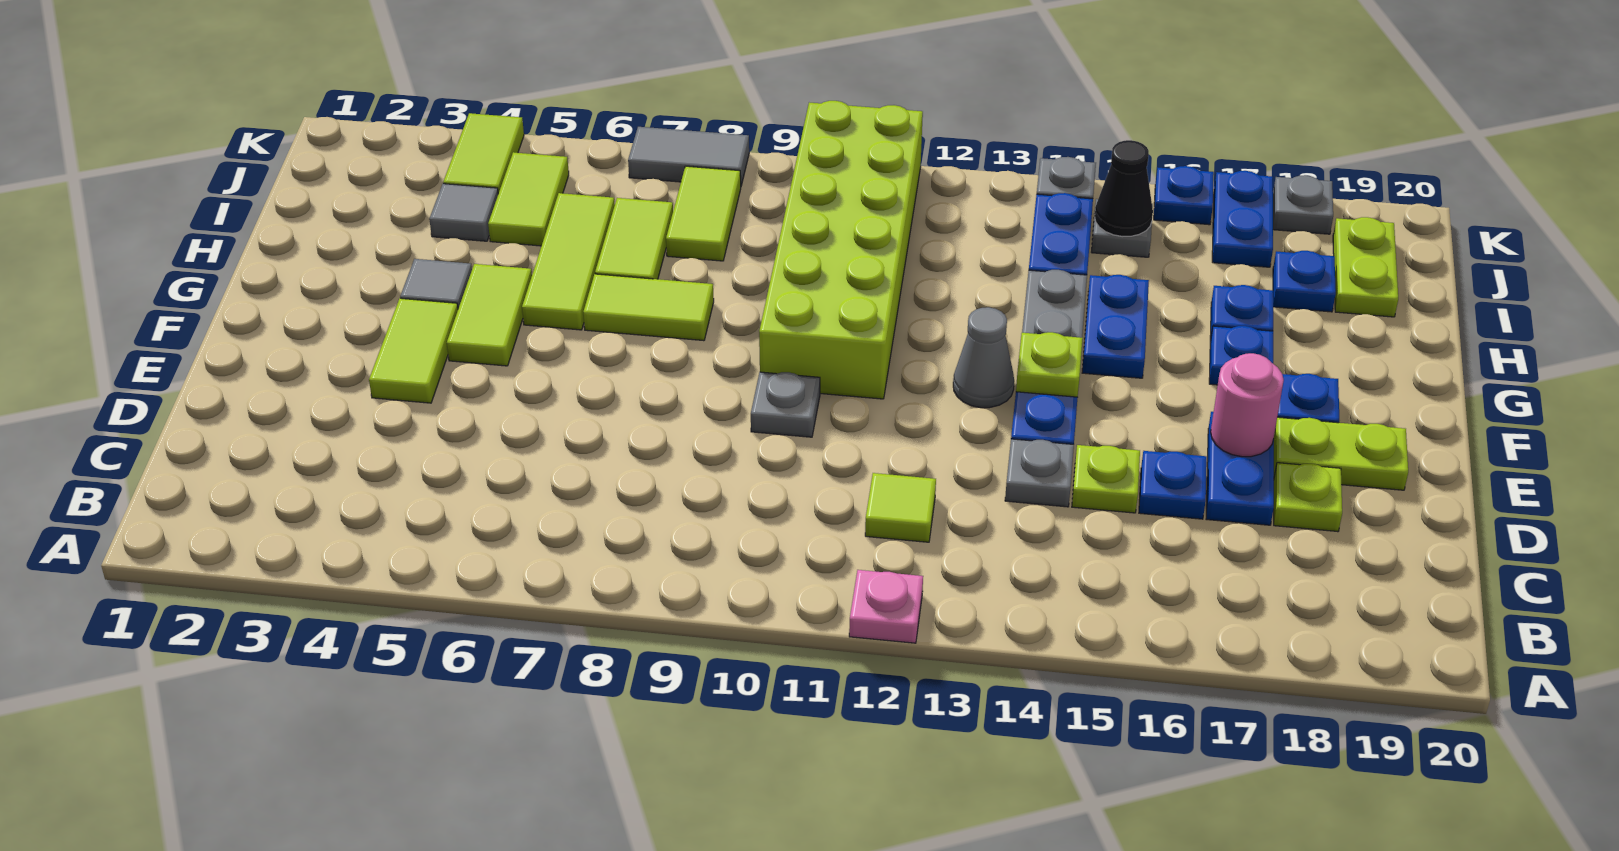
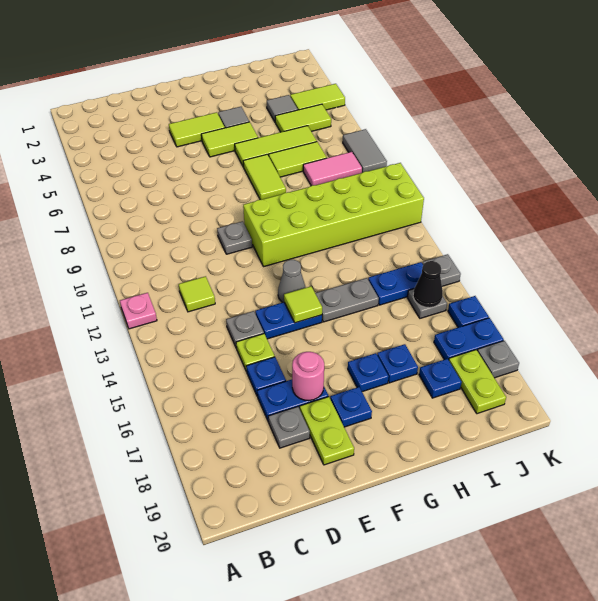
lime 1x1 plate [1274,463,1342,532] -> grey 1x1 plate [268,407,310,448]
lime 1x1 plate [1016,332,1083,397] -> lime 1x1 tile [284,286,322,323]
blue 1x2 plate [1082,275,1149,378] -> none
lime 1x2 tile [666,166,741,261] -> pink 1x2 tile [303,152,362,186]
lime 1x2 plate [1333,217,1398,317] -> lime 1x2 plate turned to [449,350,506,414]

